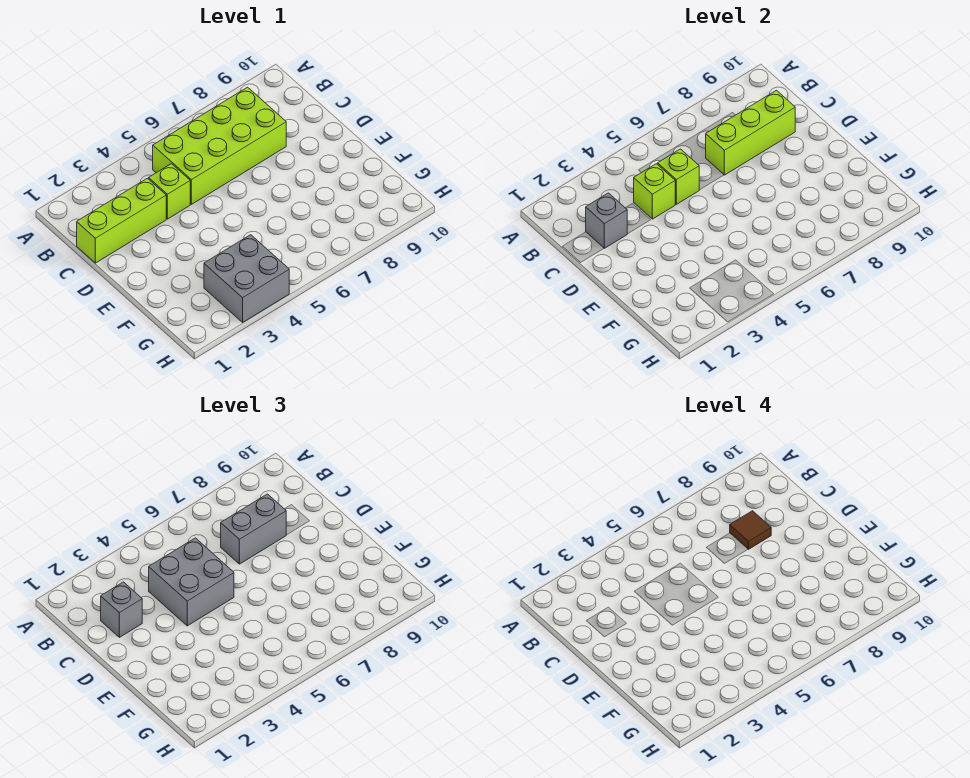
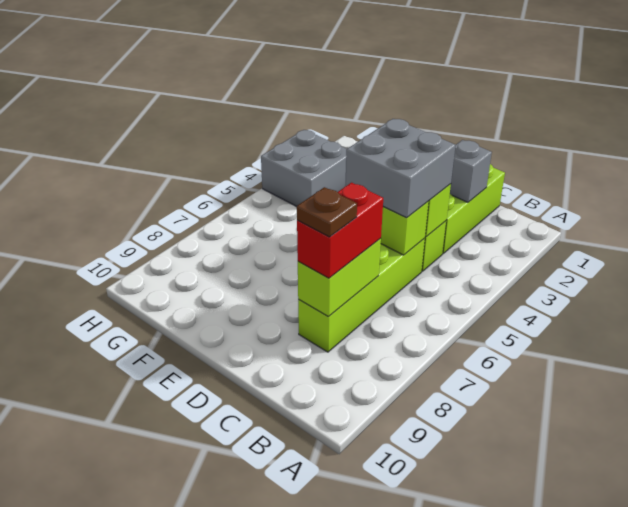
lime 2x4 brick [153,87,286,204] -> lime 1x4 brick [298,238,425,352]
grey 1x1 brick [101,582,142,637] -> none
lime 1x3 brick [706,90,795,175] -> lime 1x2 brick [298,238,381,317]
grey 1x2 brick [221,494,286,564] -> red 1x2 brick [297,183,383,278]
brown 1x1 tile [730,511,771,549] -> brown 1x1 plate [297,187,357,237]

